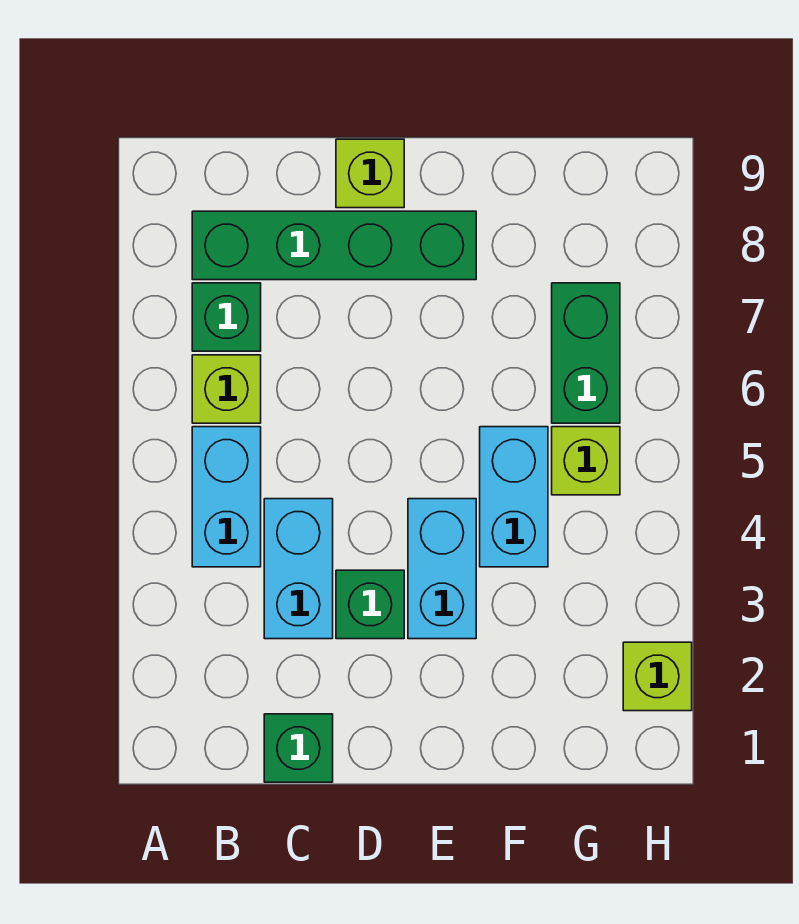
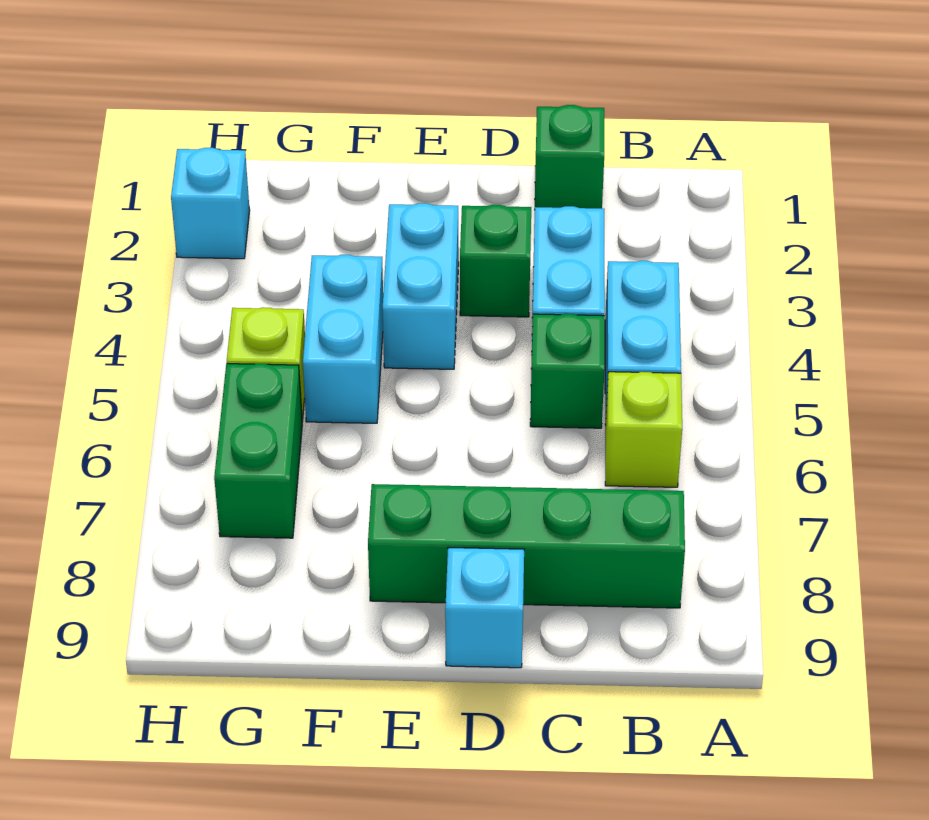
green 1x1 brick [192,283,261,351] -> green 1x1 brick moved to [530,314,605,428]
lime 1x1 brick [336,139,404,208] -> cyan 1x1 brick [445,547,524,668]
lime 1x1 brick [623,642,692,711] -> cyan 1x1 brick [171,148,250,259]

